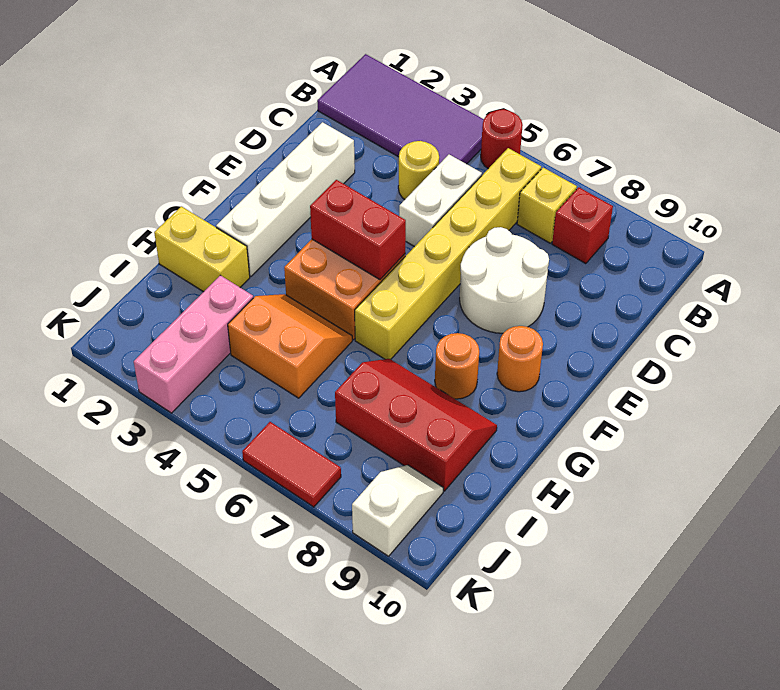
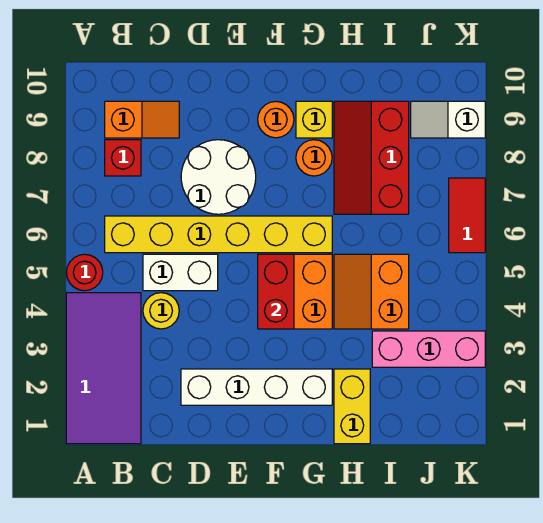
yellow 1x1 brick [517,168,577,243] -> yellow 1x1 brick moved to [296,101,332,138]
none -> orange 1x2 slope [105,101,179,138]

